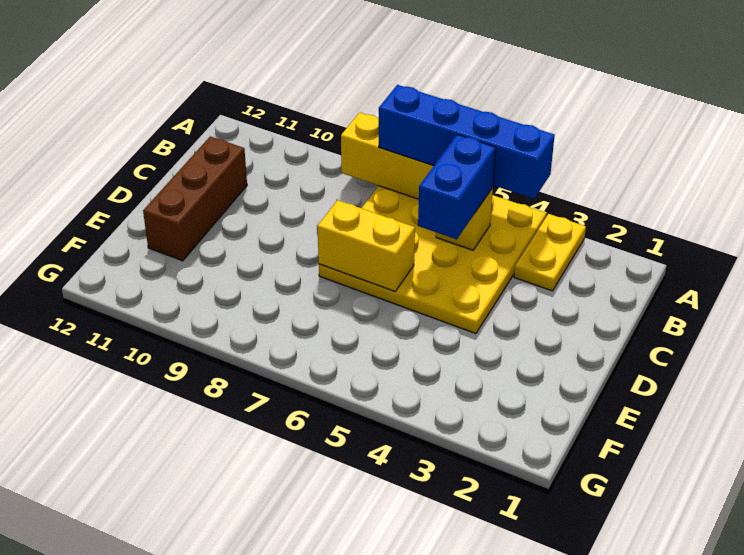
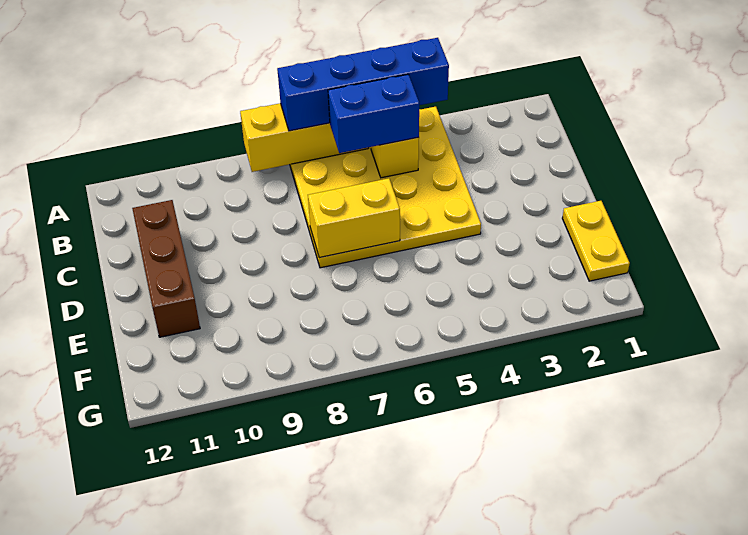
yellow 1x2 plate [514,214,586,291] -> yellow 1x2 plate moved to [562,201,630,281]
blue 1x2 brick [418,135,496,239] -> blue 1x2 brick turned to [328,74,419,153]

